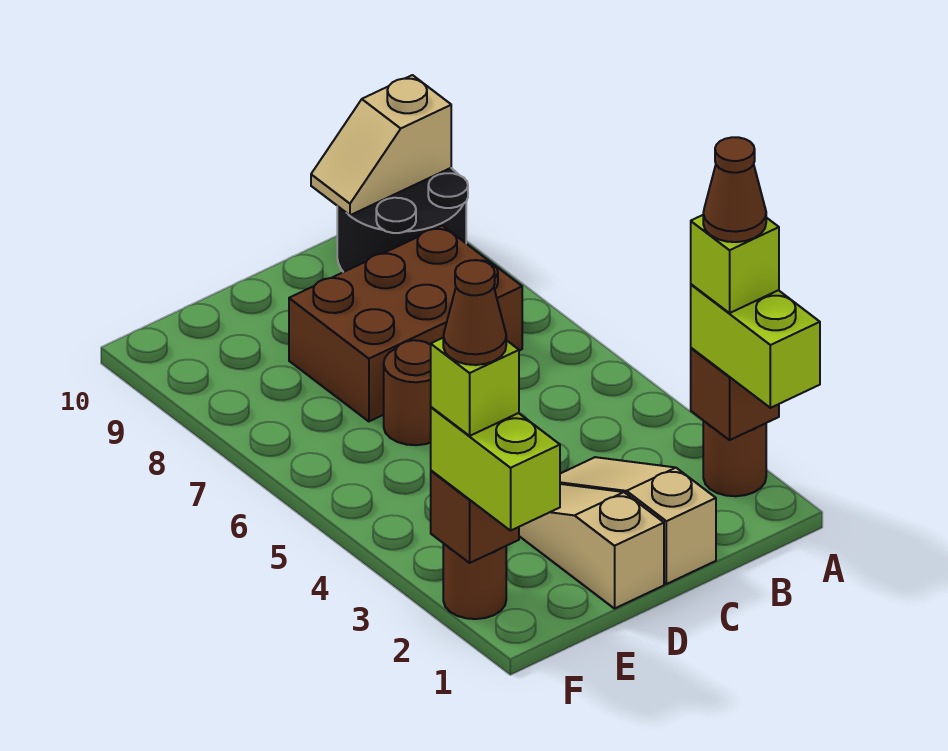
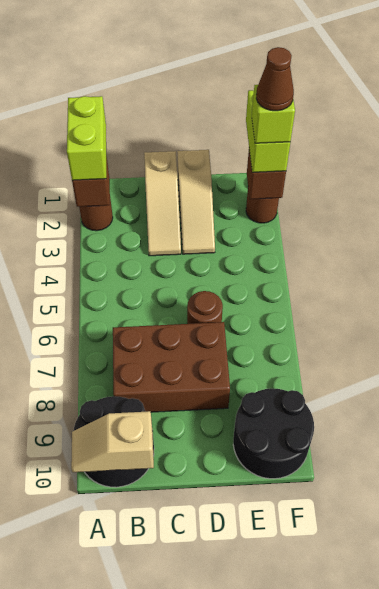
lime 1x1 brick [691,215,779,313] -> none
brown 1x1 cone [703,137,766,242] -> none
tan 1x2 slope [311,75,451,215] -> tan 1x2 slope turned to [71,411,154,472]
none -> black 2x2 round brick [233,388,314,479]

